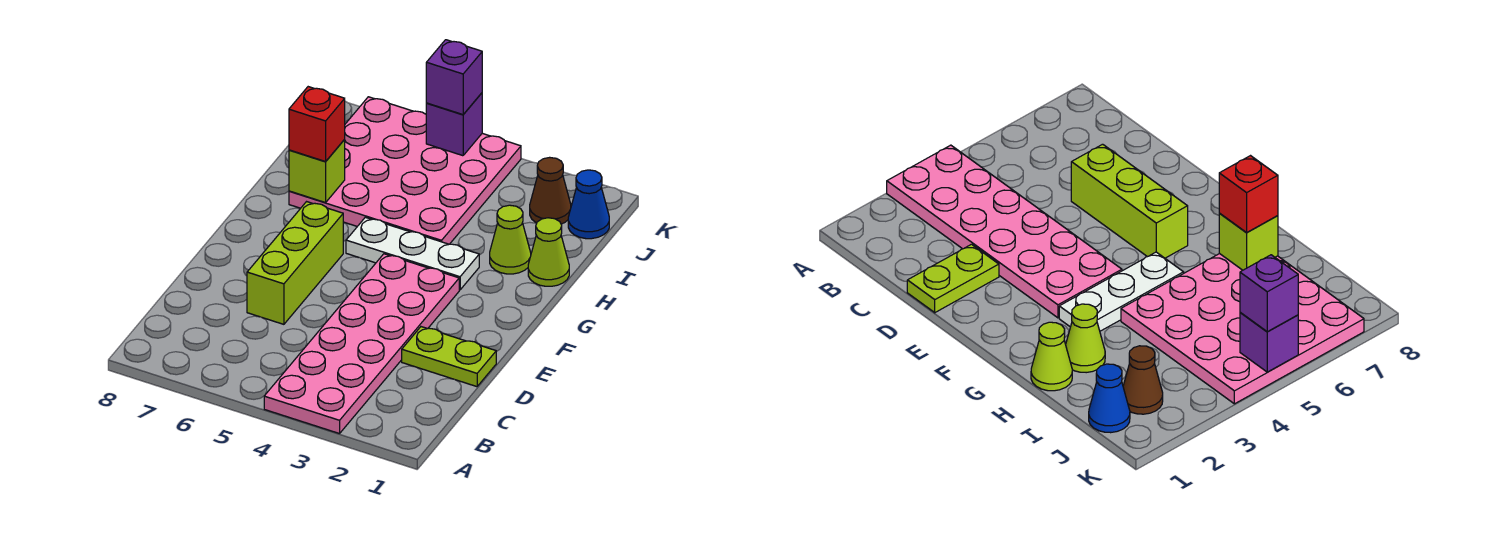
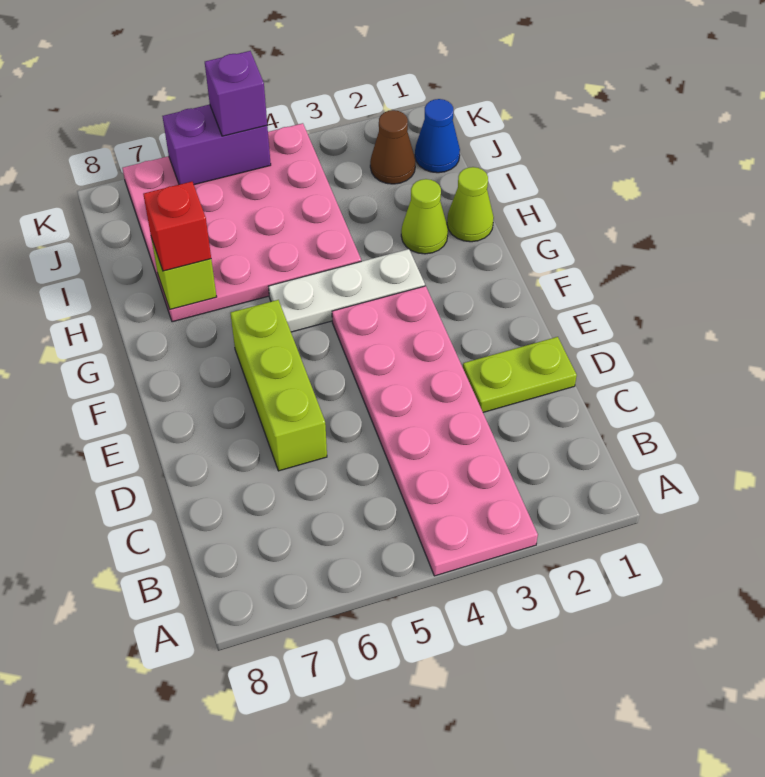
purple 1x1 brick [426,93,482,156] -> purple 1x2 brick [162,105,271,185]

